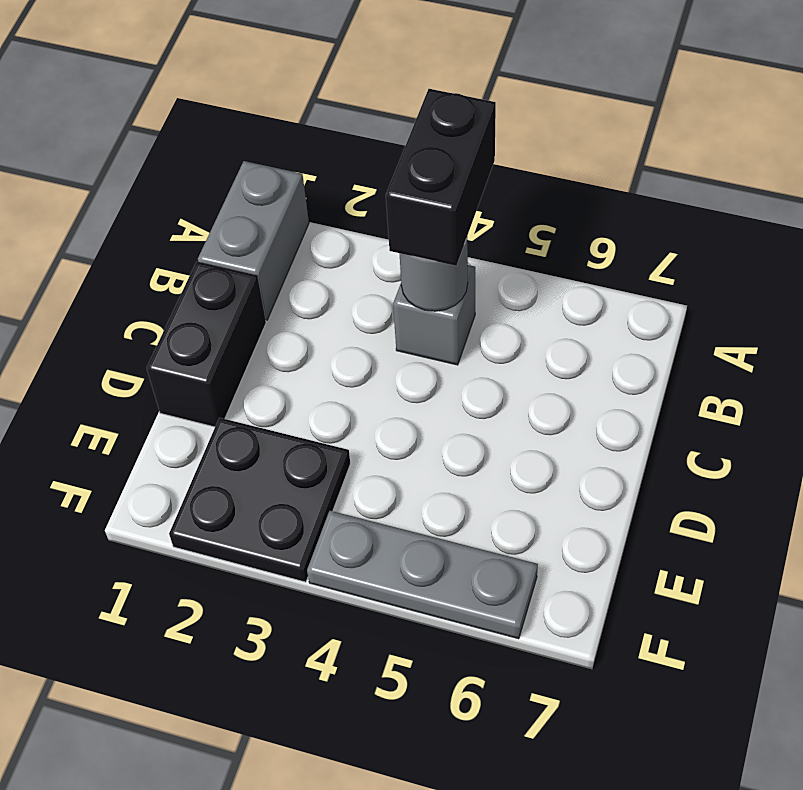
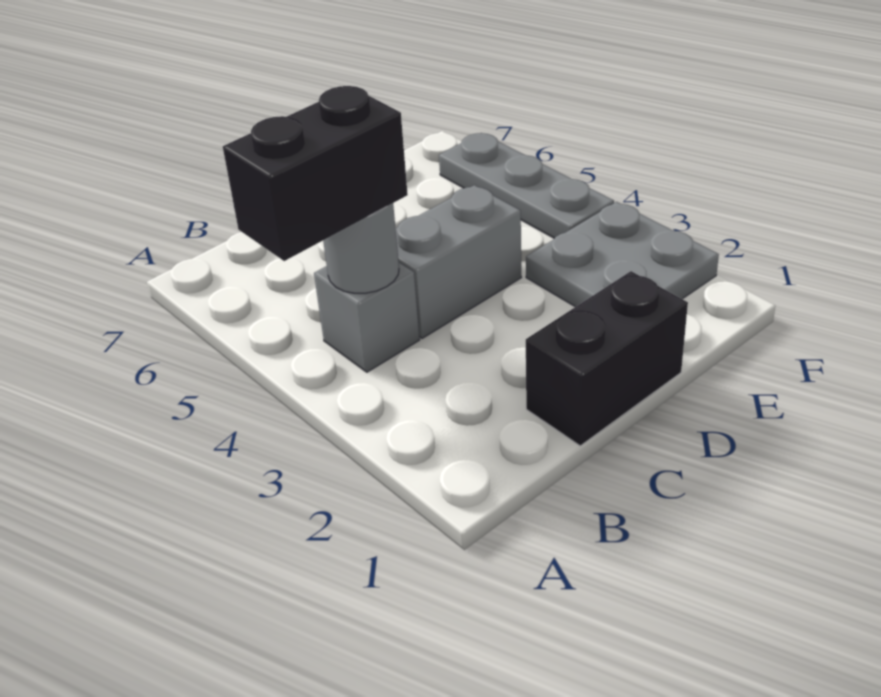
grey 1x2 brick [198,161,309,320] -> grey 1x2 brick moved to [396,185,521,338]
black 2x2 plate [169,418,350,582] -> grey 2x2 plate [526,202,719,307]

